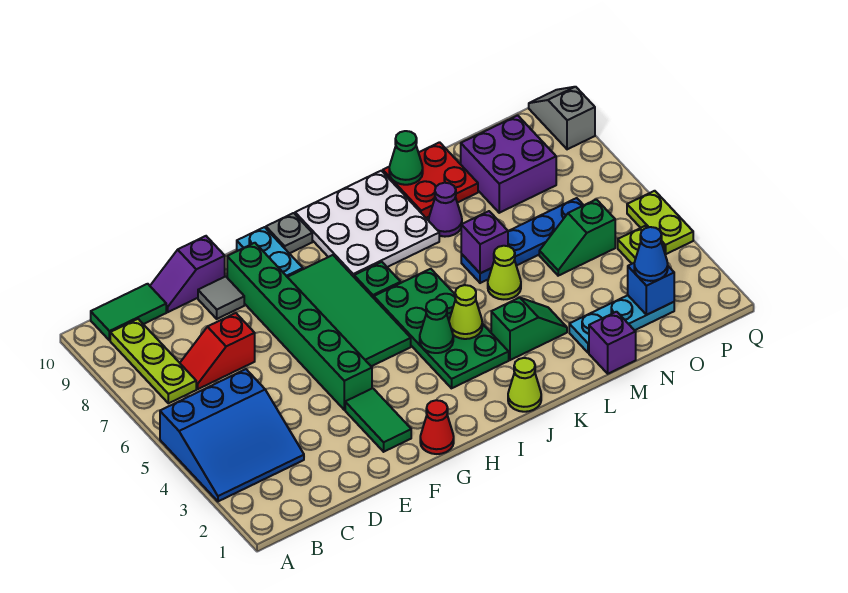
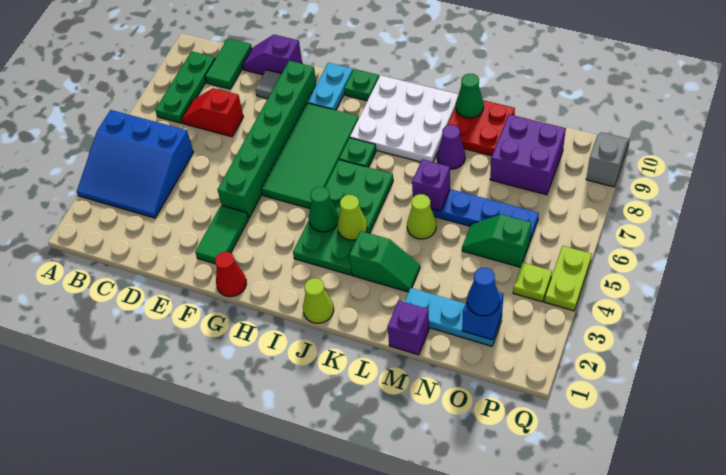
lime 1x3 plate [110,319,196,403] -> green 1x3 plate [155,51,215,123]
green 1x2 tile [91,284,166,340] -> green 1x2 tile turned to [205,38,252,89]
grey 1x1 plate [266,213,312,253] -> green 1x1 plate [344,69,379,101]

